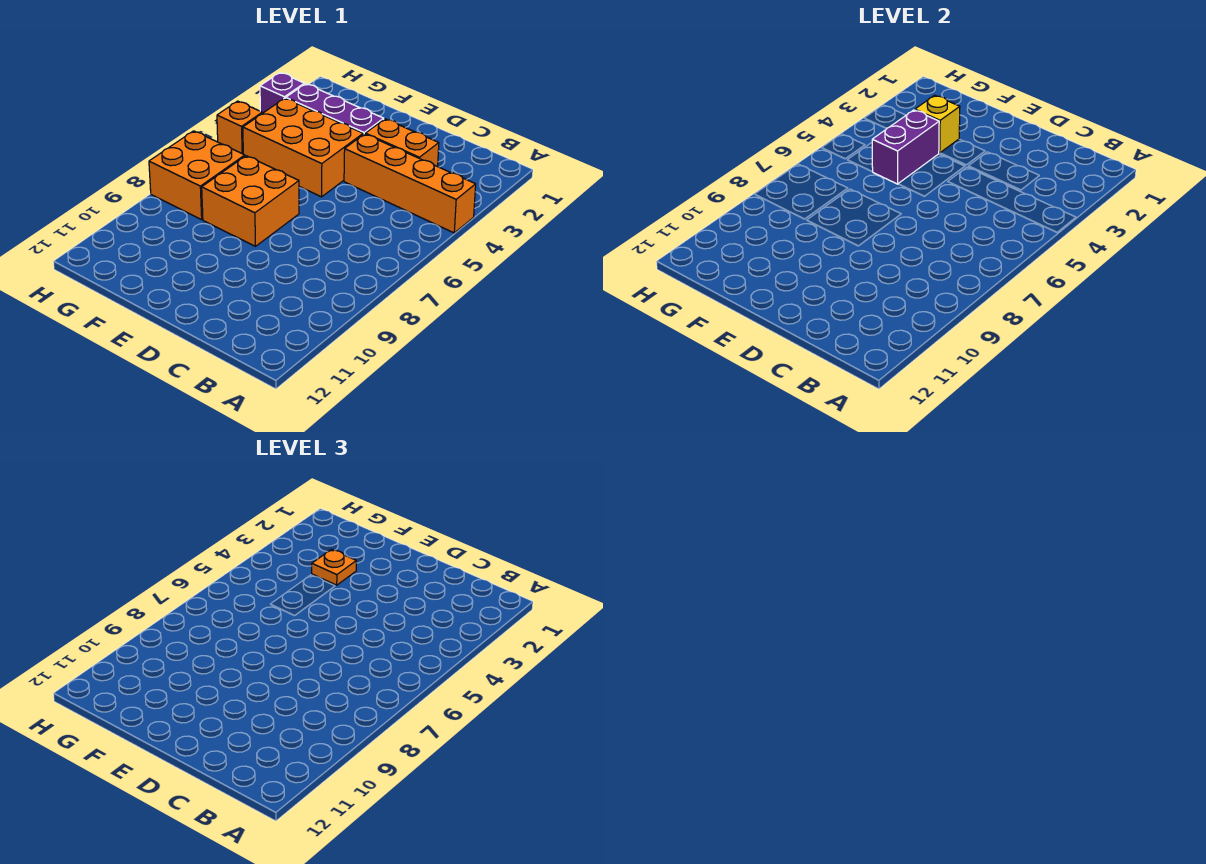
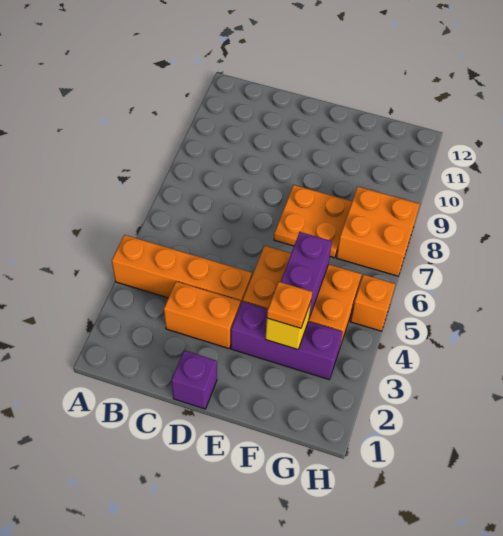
orange 2x2 brick [202,156,299,246] -> orange 2x2 plate [274,185,352,258]
purple 1x1 brick [260,73,304,113] -> purple 1x1 brick moved to [171,350,217,409]

